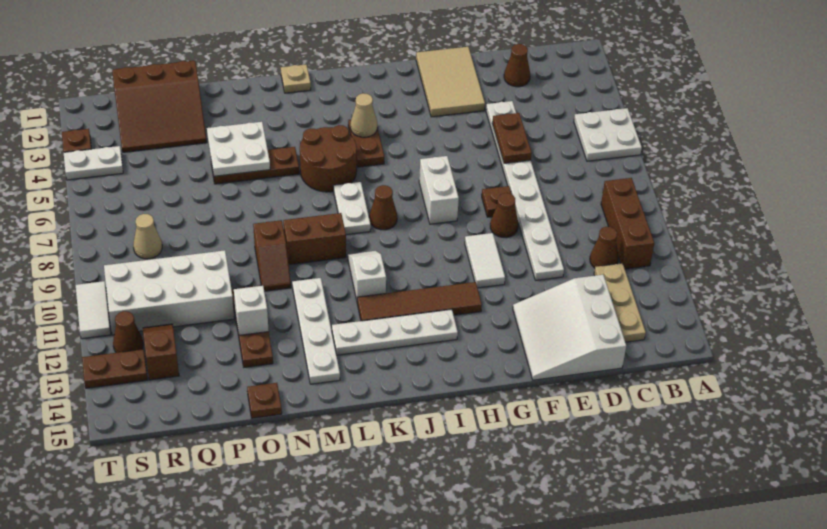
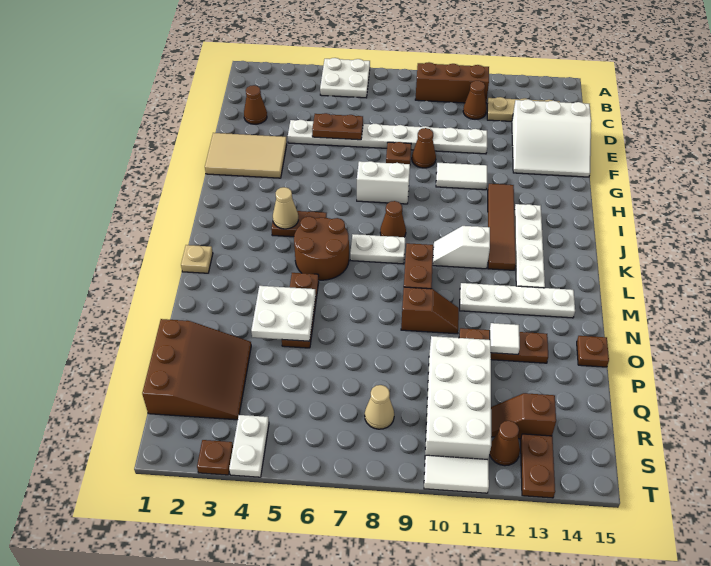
white 1x1 brick [234,286,269,335] -> white 1x1 tile [490,323,520,354]

